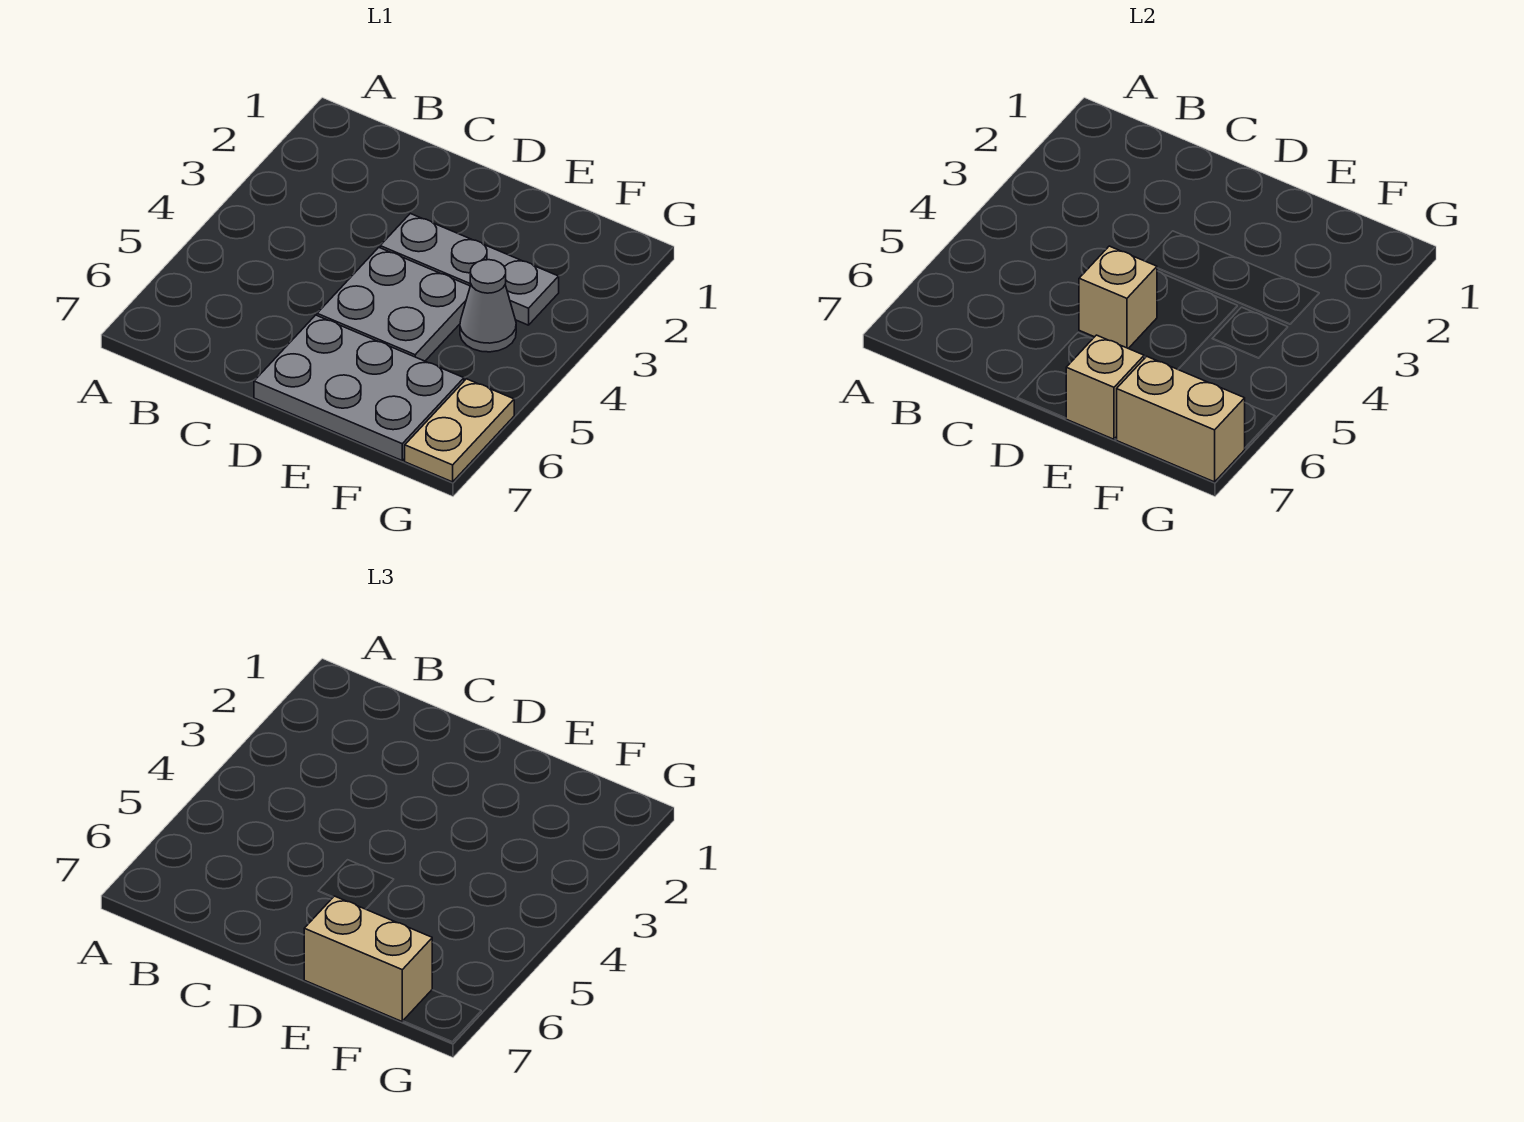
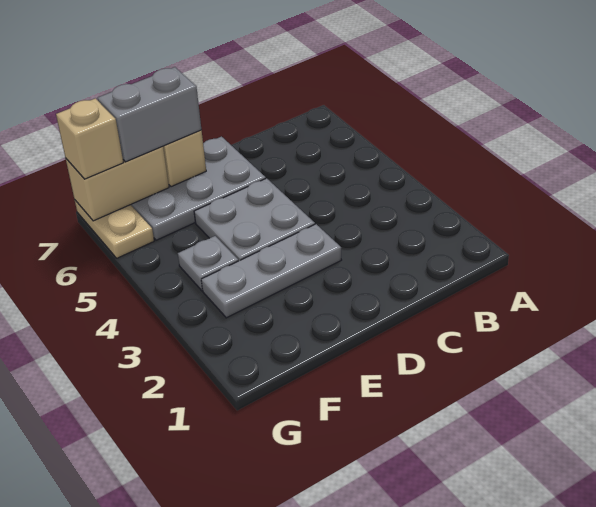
tan 1x1 brick [1079,246,1157,349] -> tan 1x1 brick moved to [56,98,123,179]
tan 1x2 brick [304,896,432,1021] -> grey 1x2 brick [98,67,202,162]
grey 1x1 cone [460,260,516,352] -> grey 1x1 plate [178,236,238,291]

